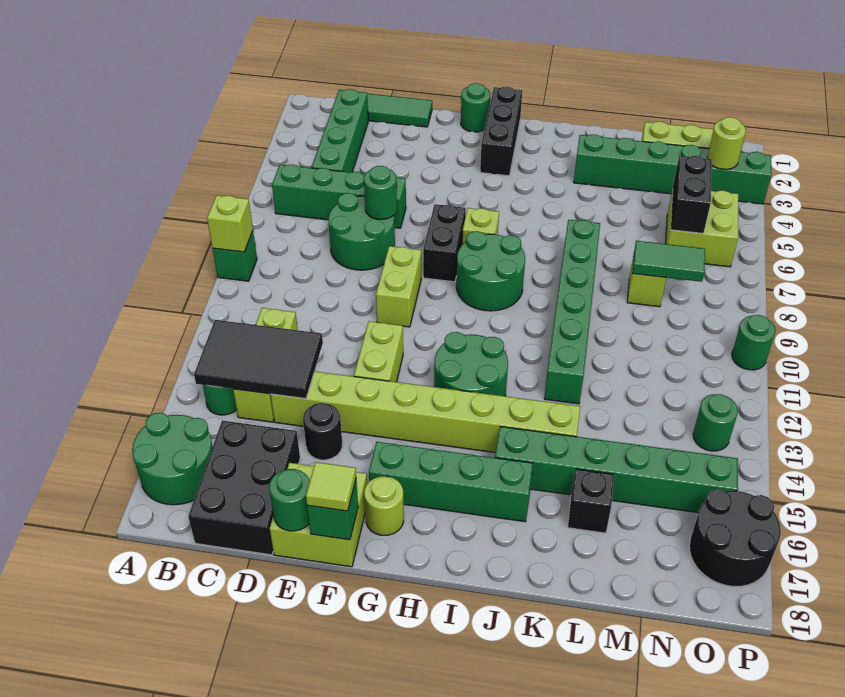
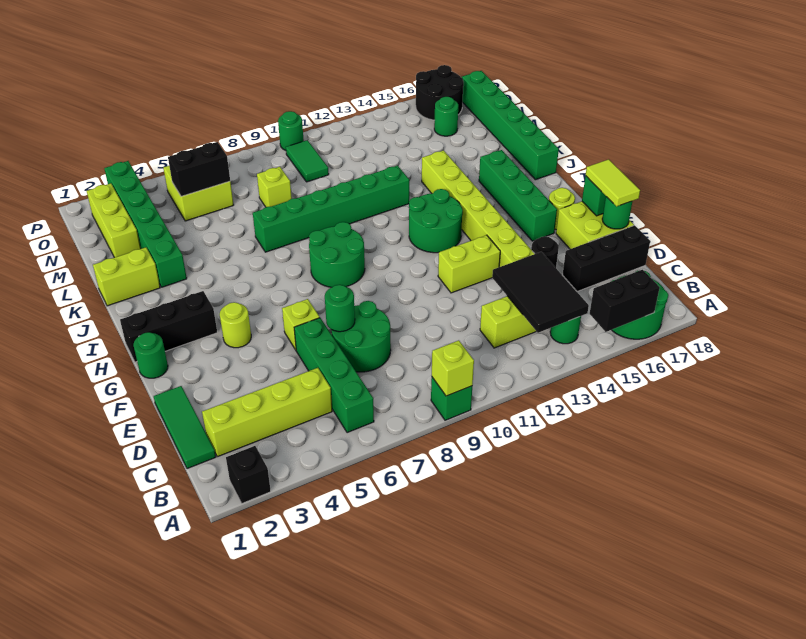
green 1x4 brick [312,89,368,172] -> lime 1x4 brick [202,368,332,457]
black 2x3 brick [188,421,300,555] -> black 1x3 brick [563,225,650,292]
lime 1x2 brick [376,246,421,327] -> lime 1x2 brick moved to [93,248,160,306]
lime 1x1 tile [306,462,356,511] -> lime 1x2 tile [586,159,640,207]
black 1x2 brick [423,204,466,282] -> black 1x2 brick moved to [590,270,660,332]
lime 1x1 brick [462,208,499,245] -> lime 1x1 brick moved to [282,299,320,350]
green 1x6 brick [495,426,738,513] -> green 1x6 brick moved to [462,71,559,180]
black 1x1 brick [568,469,614,533] -> black 1x1 brick moved to [226,446,271,503]
green 1x2 tile [632,241,705,282] -> green 1x2 tile moved to [286,140,329,182]
lime 1x1 round brick [707,117,746,169] -> lime 1x1 round brick moved to [220,302,251,348]
green 1x1 round brick [693,394,738,451] -> green 1x1 round brick moved to [434,97,458,136]

